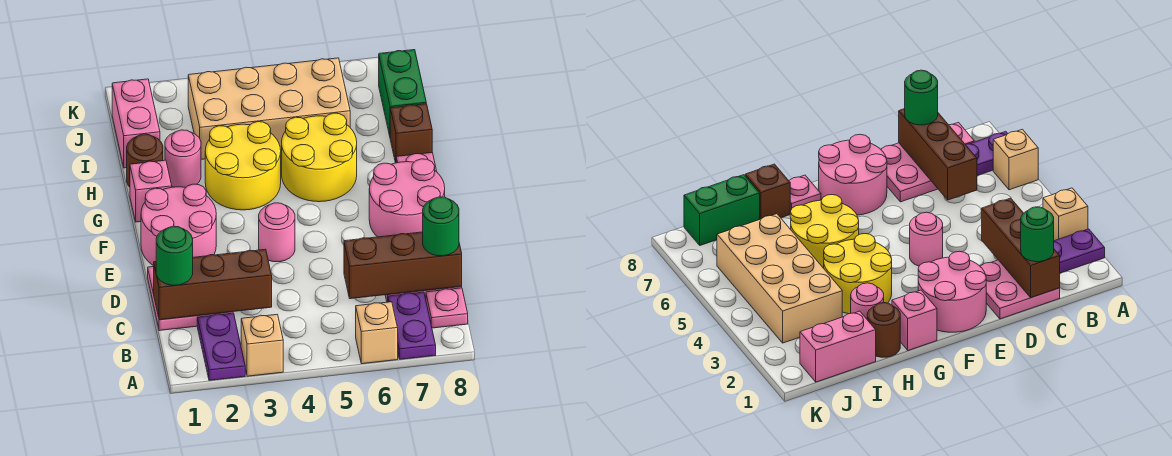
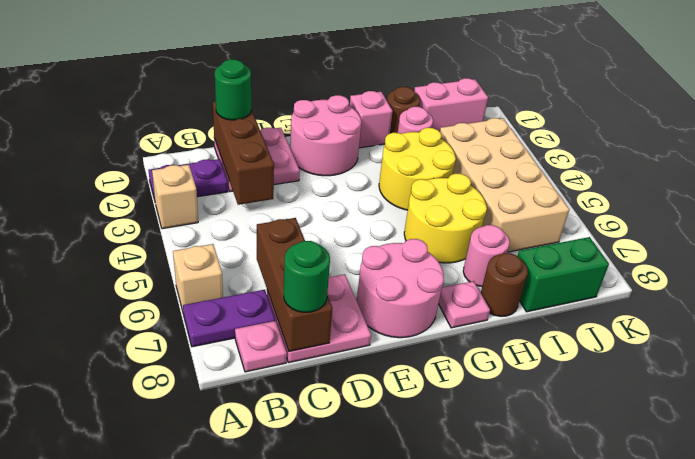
pink 1x1 round brick [259,203,295,262] -> pink 1x1 round brick moved to [463,225,510,287]
brown 1x1 brick [390,104,432,163] -> brown 1x1 round brick [481,253,528,316]

